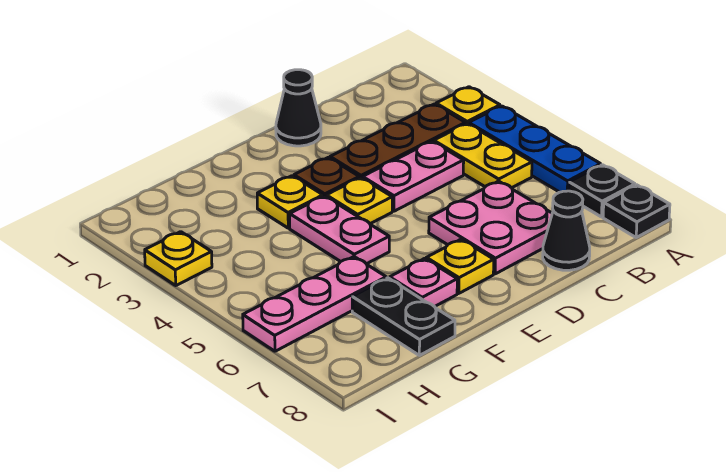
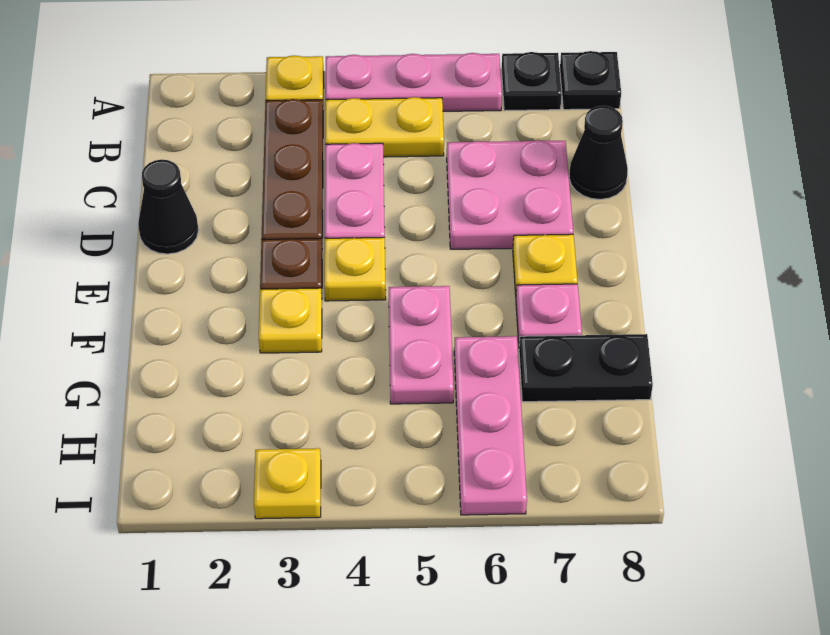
blue 1x3 plate [469,106,601,192] -> pink 1x3 plate [325,53,502,111]
pink 1x2 plate [290,196,389,264] -> pink 1x2 plate turned to [389,286,454,404]

